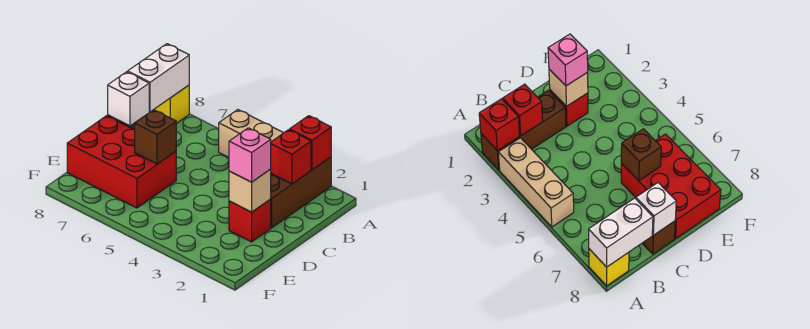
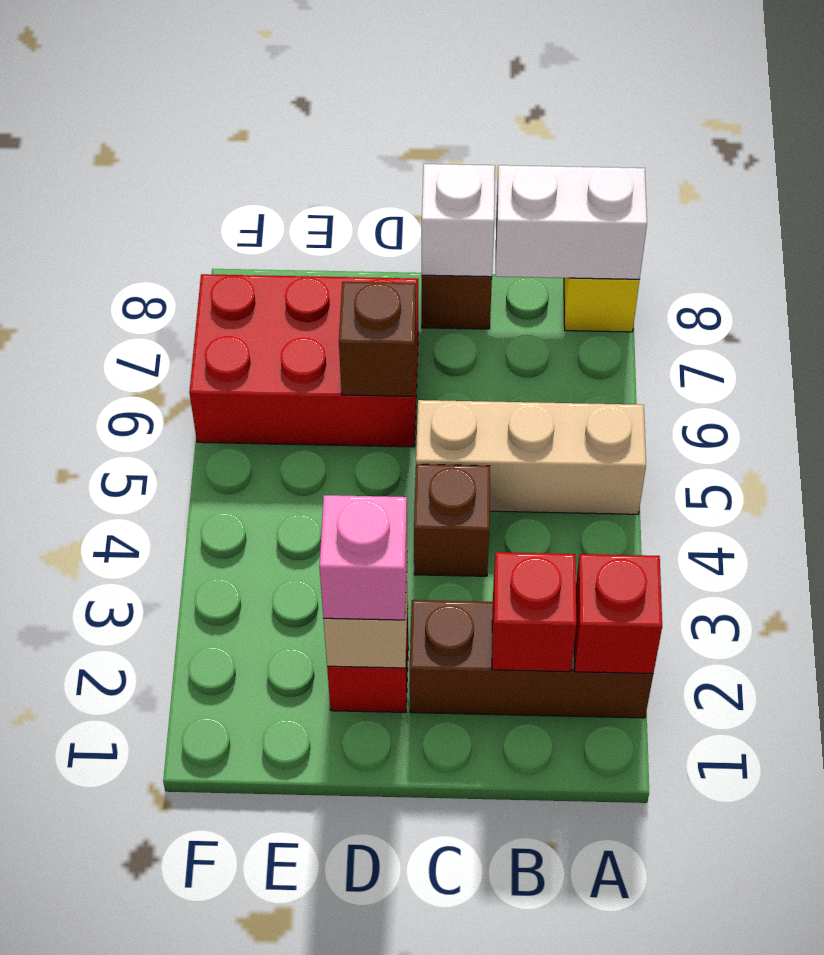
tan 1x3 brick [219,110,283,157] -> tan 1x3 brick turned to [416,400,646,514]
none -> brown 1x1 brick [414,464,490,576]
red 2x3 brick [67,116,176,208] -> red 2x3 brick turned to [189,274,418,447]

